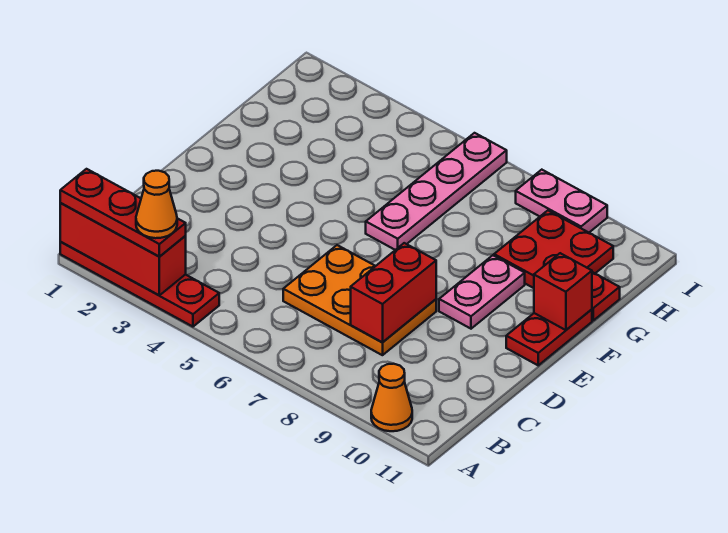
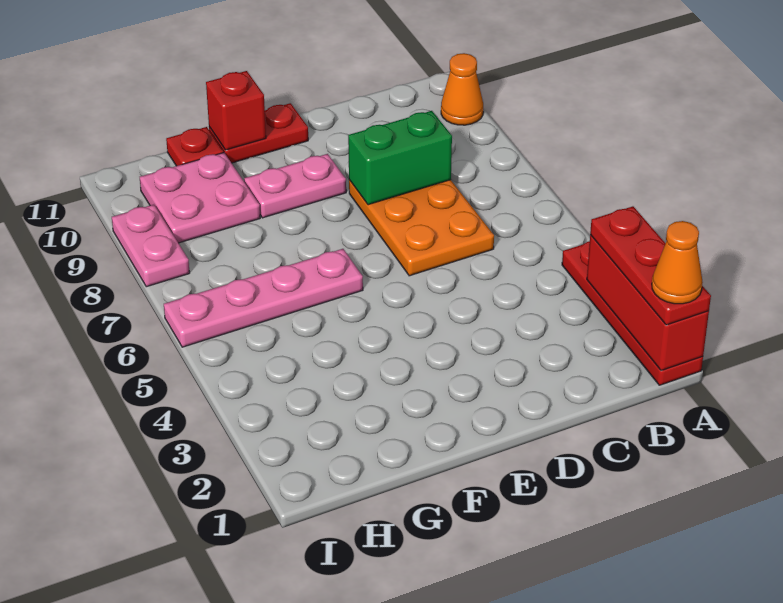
orange 1x1 cone [136,171,177,238] -> orange 1x1 cone moved to [652,221,703,304]
red 1x2 brick [351,243,436,343] -> green 1x2 brick [348,111,452,205]
red 2x2 plate [494,211,613,288] -> pink 2x2 plate [140,153,260,243]

